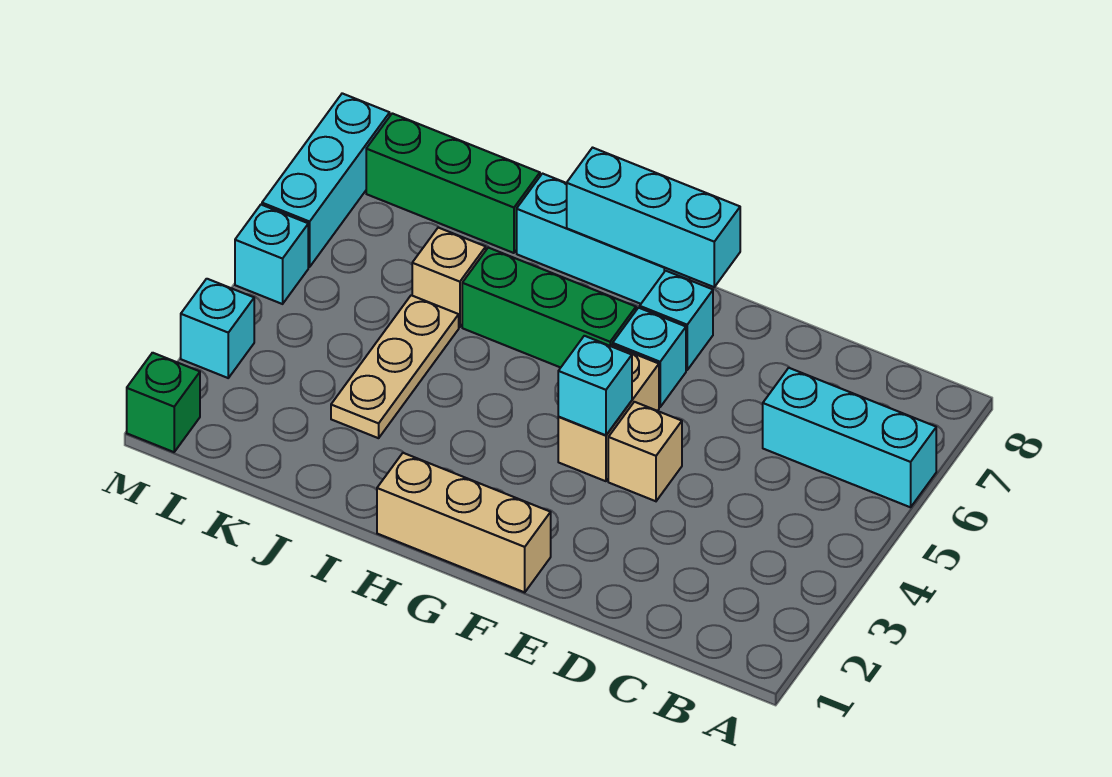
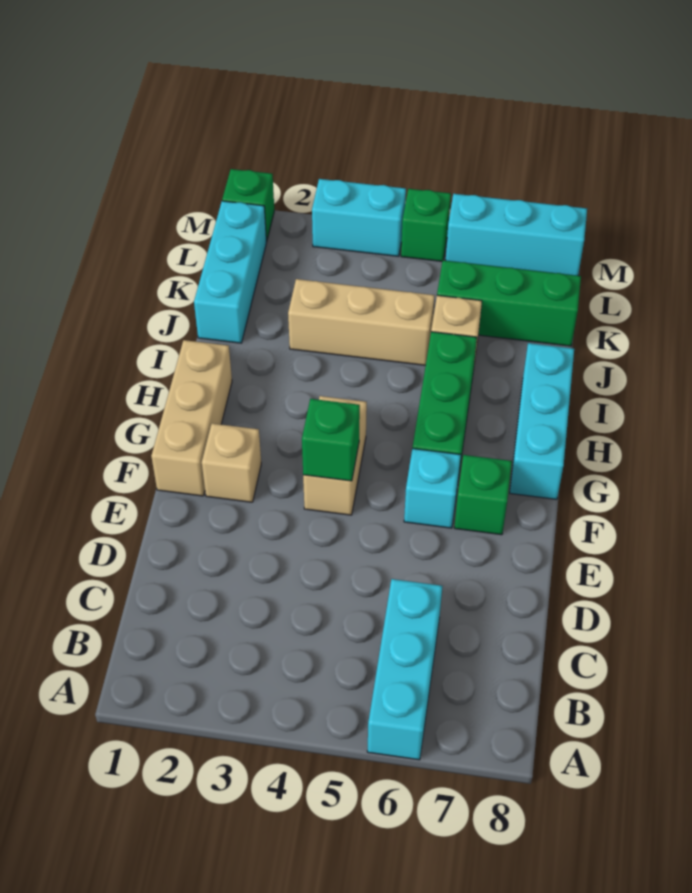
tan 1x1 brick [608,402,682,501] -> tan 1x1 brick moved to [202,423,261,502]
tan 1x2 brick [558,345,659,481] -> tan 1x2 brick turned to [303,396,367,515]
cyan 1x1 brick [558,336,632,435] -> green 1x1 brick [302,399,360,481]
cyan 1x1 brick [640,271,713,370] -> green 1x1 brick [454,455,512,535]
cyan 1x3 brick [567,148,740,287] -> cyan 1x3 brick moved to [194,201,267,343]
tan 1x3 plate [331,295,459,438] -> tan 1x3 brick [288,279,435,365]
green 1x3 brick [366,113,540,253] -> green 1x3 brick turned to [437,260,581,346]
cyan 1x1 brick [181,279,254,378] -> cyan 1x2 brick [312,179,406,256]
cyan 1x1 brick [235,205,308,304] -> green 1x1 brick [401,189,451,261]

